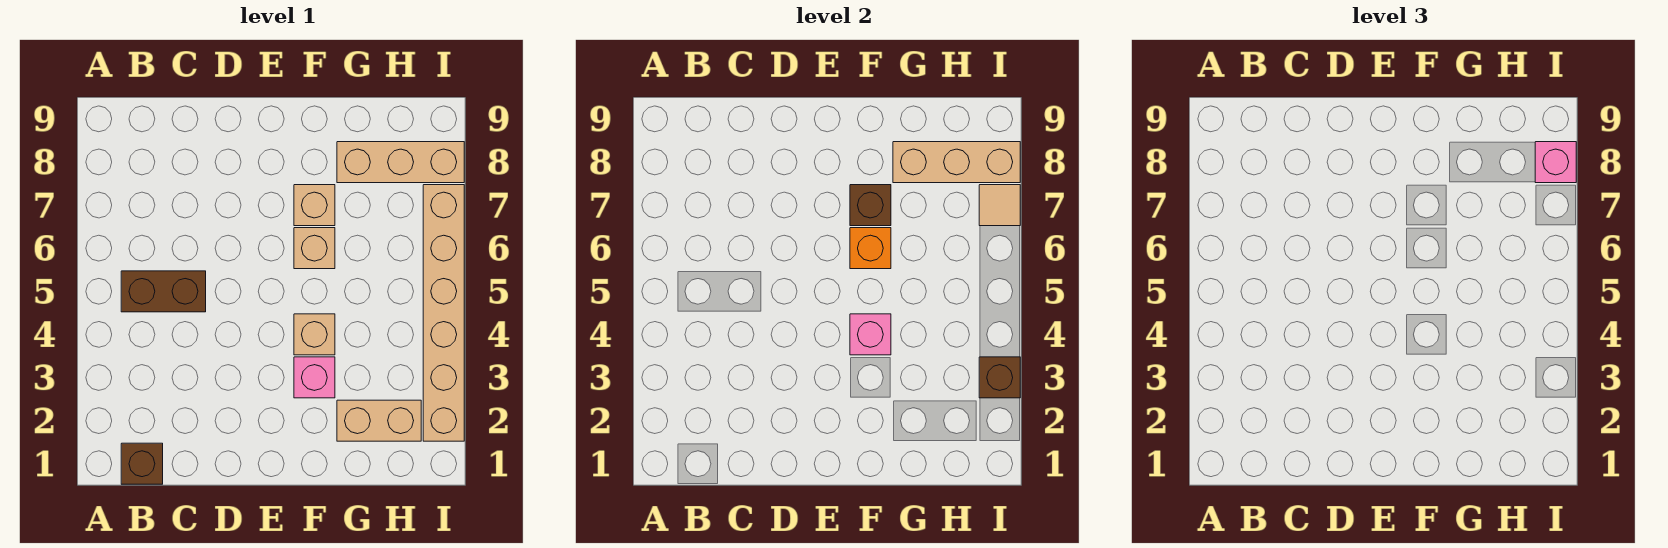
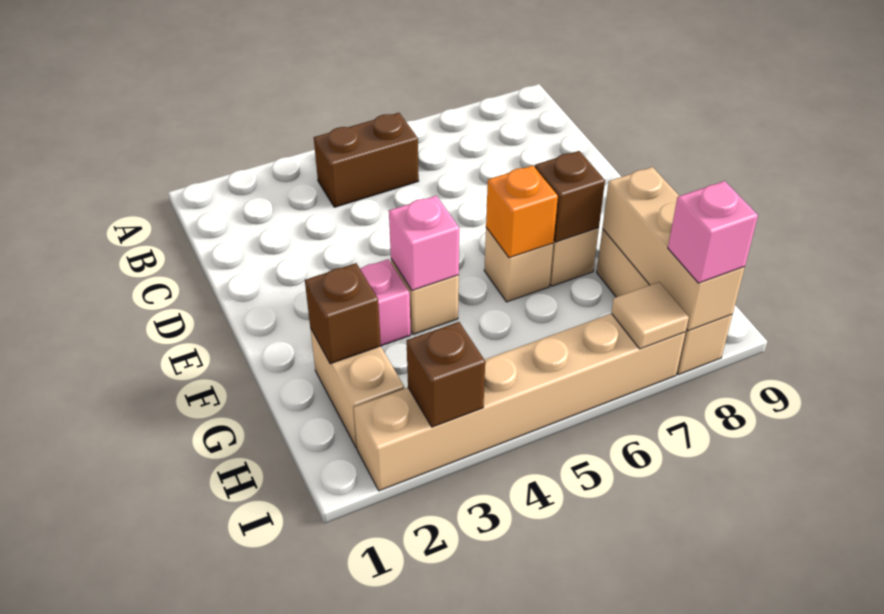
brown 1x1 brick [121,443,163,484] -> brown 1x1 brick moved to [305,263,381,364]
brown 1x2 brick [121,271,206,312] -> brown 1x2 brick turned to [314,113,419,207]

